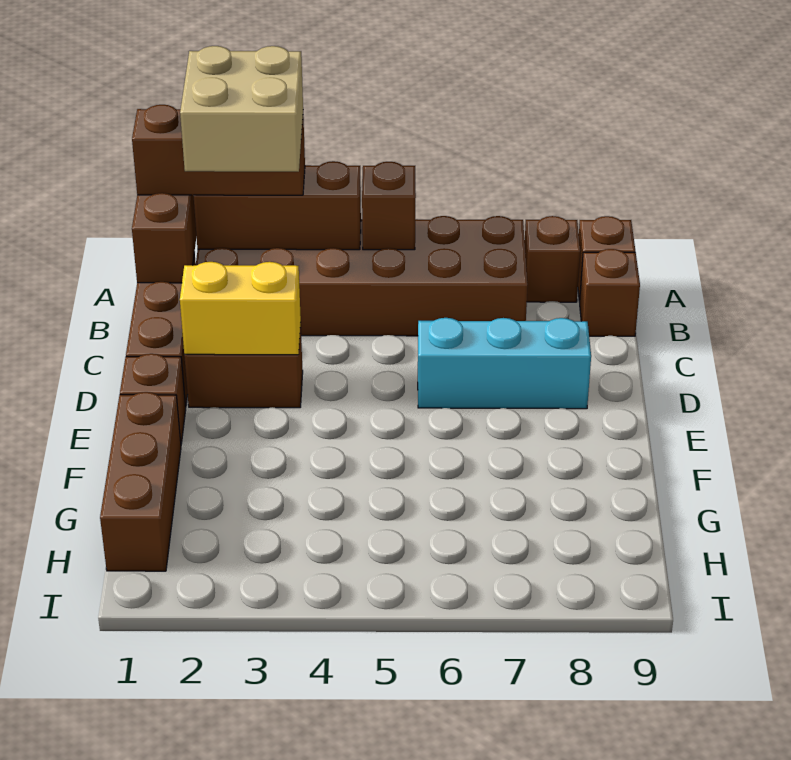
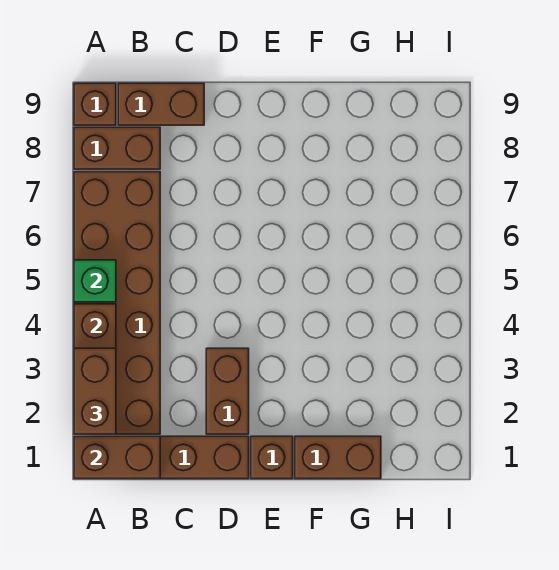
brown 1x3 brick [132,105,305,195] -> brown 1x2 brick [74,348,116,434]
tan 2x2 brick [180,46,303,172] -> none
brown 1x1 brick [362,162,416,250] -> green 1x1 brick [74,260,116,302]
brown 1x1 brick [525,216,580,302] -> brown 1x2 brick [74,127,160,169]
brown 1x1 brick [579,249,640,336] -> brown 1x2 brick [118,83,204,125]
yellow 1x2 brick [180,262,301,355] -> none
cyan 1x3 brick [418,318,591,409] -> none
brown 1x3 brick [100,392,181,571] -> brown 1x2 brick [295,436,381,479]

